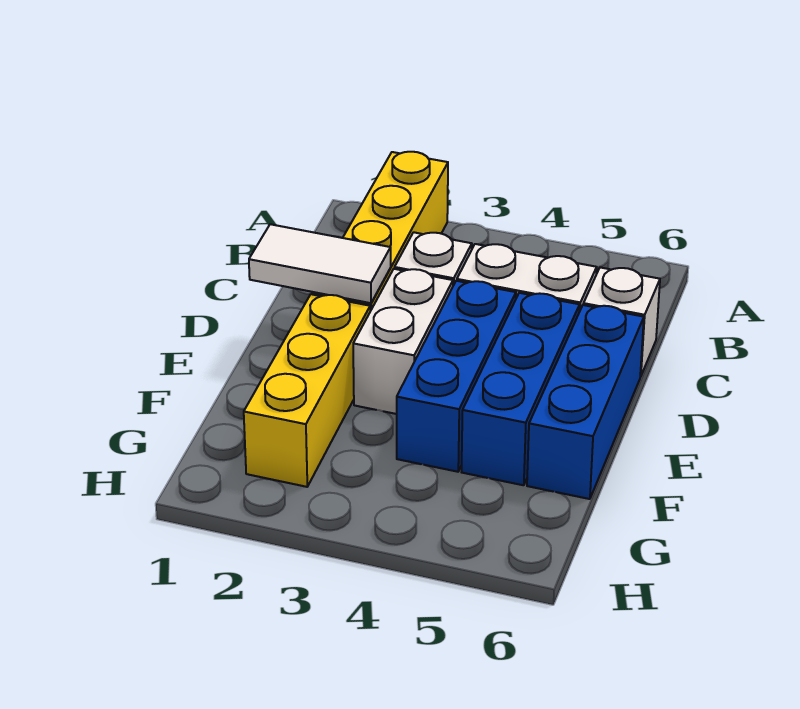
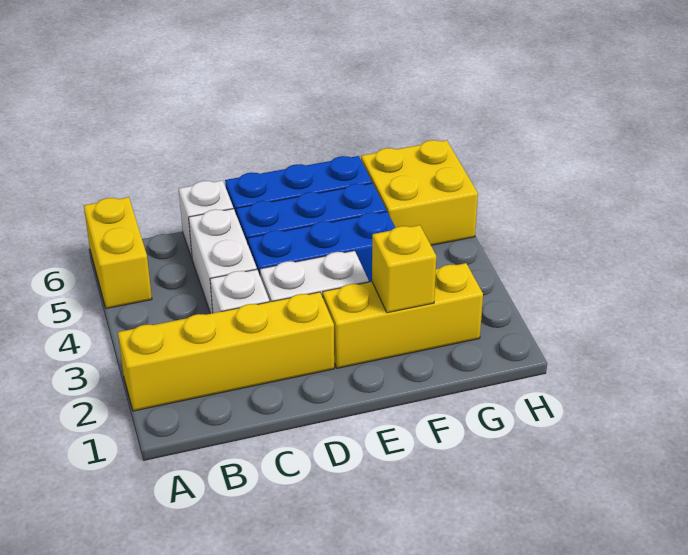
none -> yellow 1x2 brick [84,197,152,308]
white 1x2 tile [249,224,391,303] -> none
none -> yellow 1x1 brick [372,225,436,313]
none -> yellow 2x2 brick [361,140,478,245]

